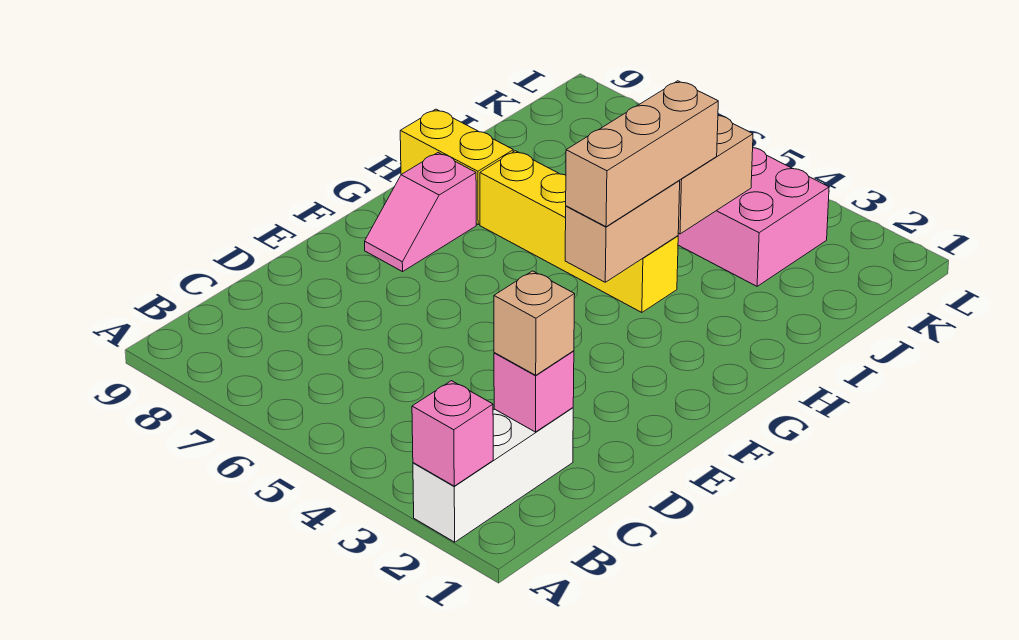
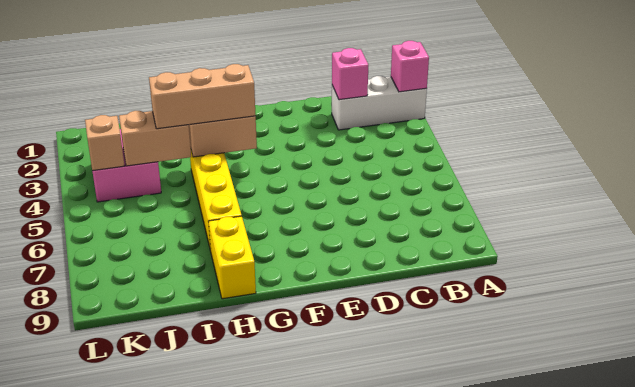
tan 1x1 brick [494,271,575,375] -> tan 1x1 brick moved to [85,115,124,171]
pink 1x2 slope [365,153,476,272] -> none

